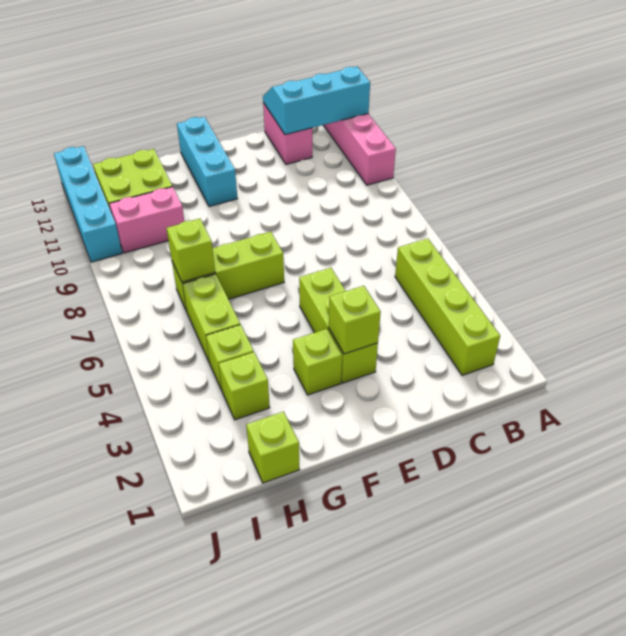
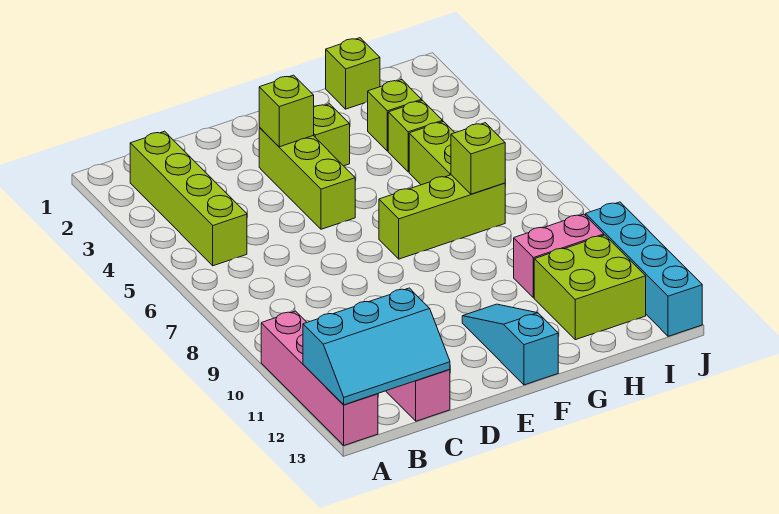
cyan 1x3 brick [177,117,237,207] -> cyan 1x3 slope [462,304,558,385]

